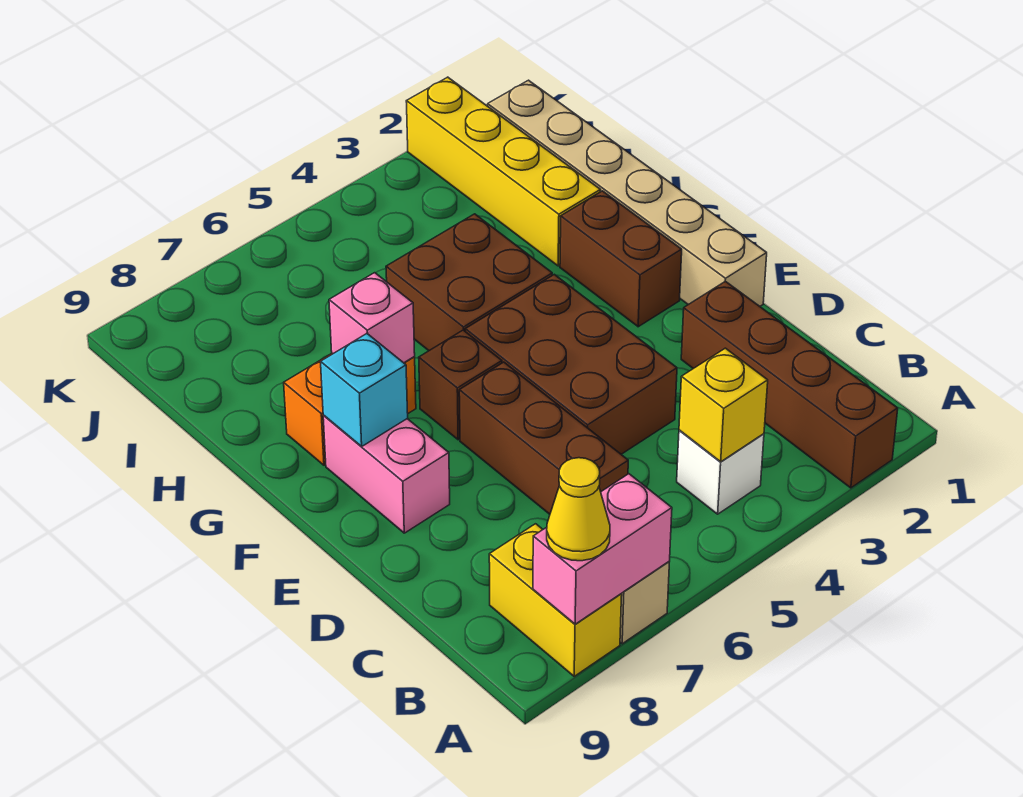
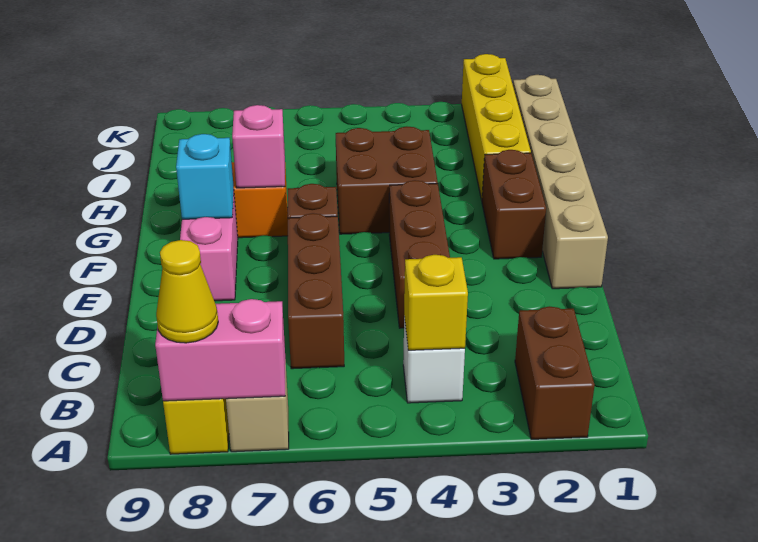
brown 1x4 brick [681,281,898,488] -> brown 1x2 brick [515,306,595,439]
brown 2x3 brick [465,274,677,454] -> brown 1x3 brick [389,180,450,328]

